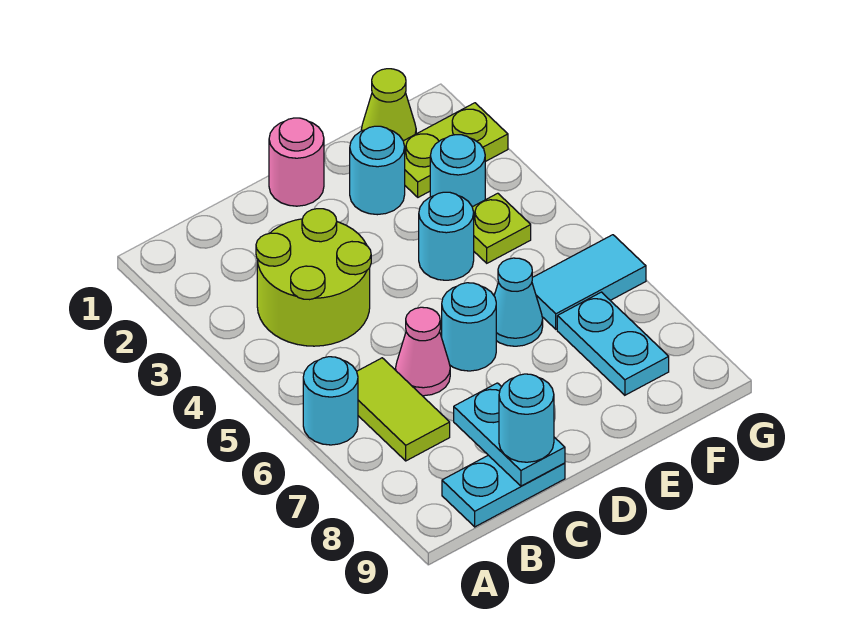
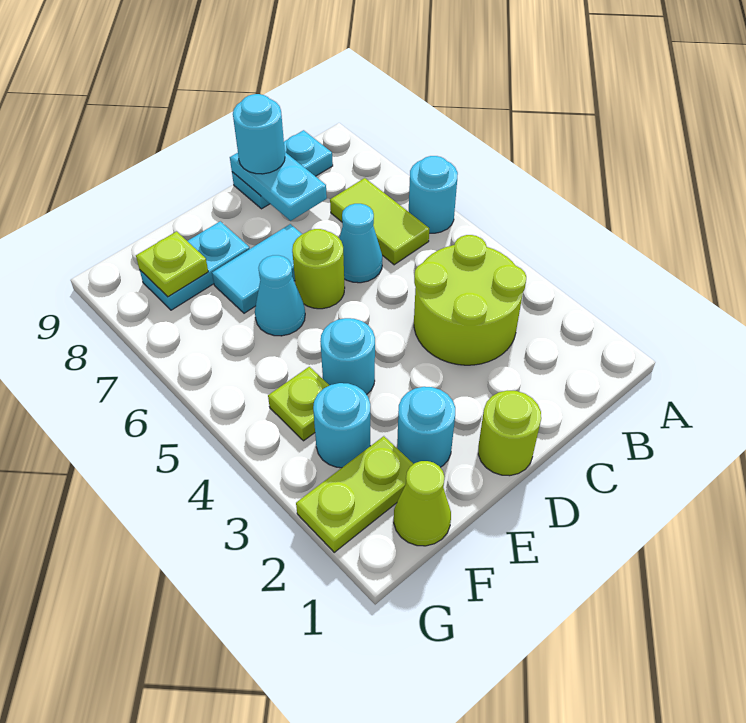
pink 1x1 cone [395,307,450,396] -> cyan 1x1 cone [339,204,382,283]
pink 1x1 round brick [269,118,324,206] -> lime 1x1 round brick [478,391,541,476]
cyan 1x1 round brick [442,283,496,371] -> lime 1x1 round brick [292,229,345,309]
cyan 1x2 tile [532,235,646,329] -> cyan 1x2 tile moved to [212,224,302,313]
cyan 1x2 plate [557,292,669,395] -> cyan 1x2 plate turned to [140,221,250,310]
none -> lime 1x1 plate [136,231,208,297]

